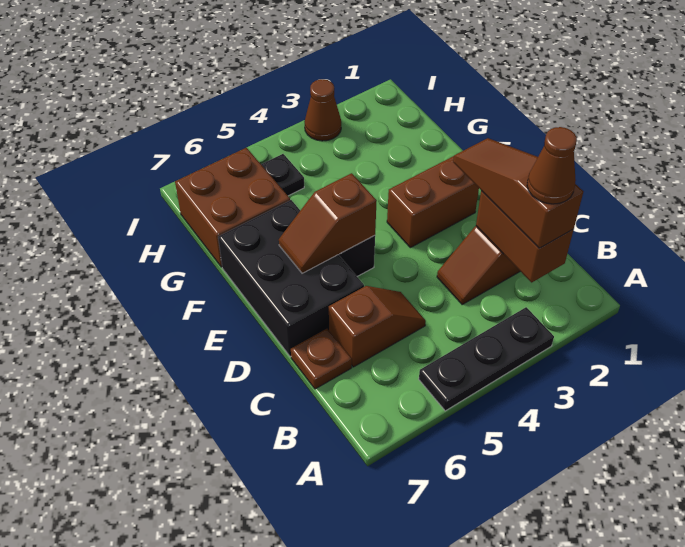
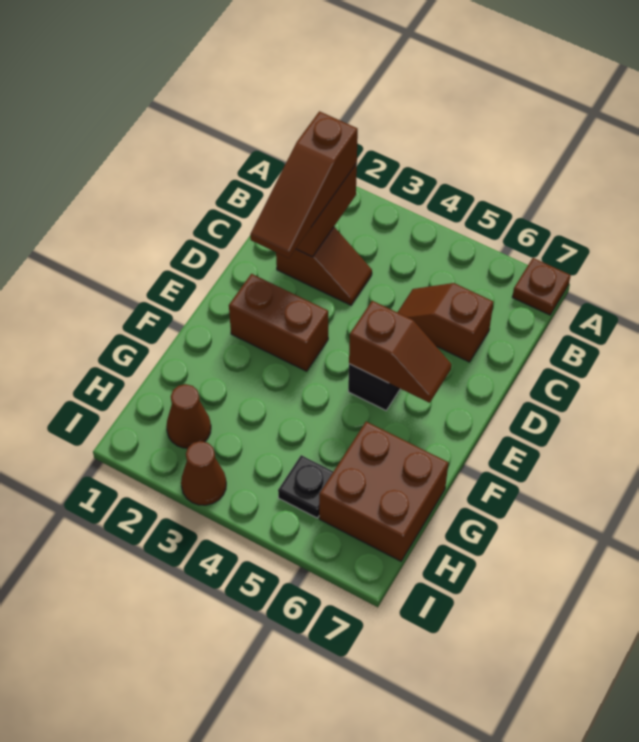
black 1x3 plate [419,307,554,411] -> none
brown 1x1 cone [527,127,577,204] -> brown 1x1 cone moved to [166,384,211,448]
brown 1x1 plate [291,329,352,389] -> brown 1x1 plate moved to [512,258,571,315]
black 2x3 brick [218,200,364,357] -> none

